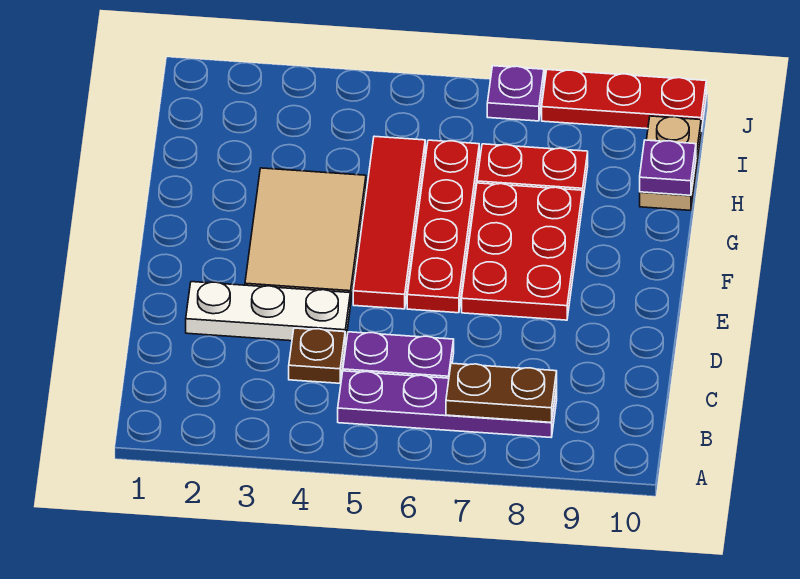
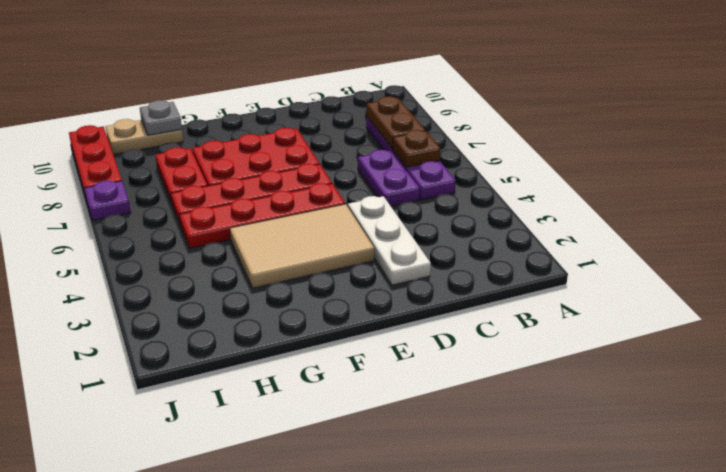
brown 1x1 plate [289,328,345,383] -> brown 1x1 plate moved to [393,130,440,167]
red 1x4 tile [353,136,425,309] -> red 1x4 plate [179,183,345,248]
purple 1x1 plate [640,140,696,195] -> grey 1x1 plate [140,100,182,135]

